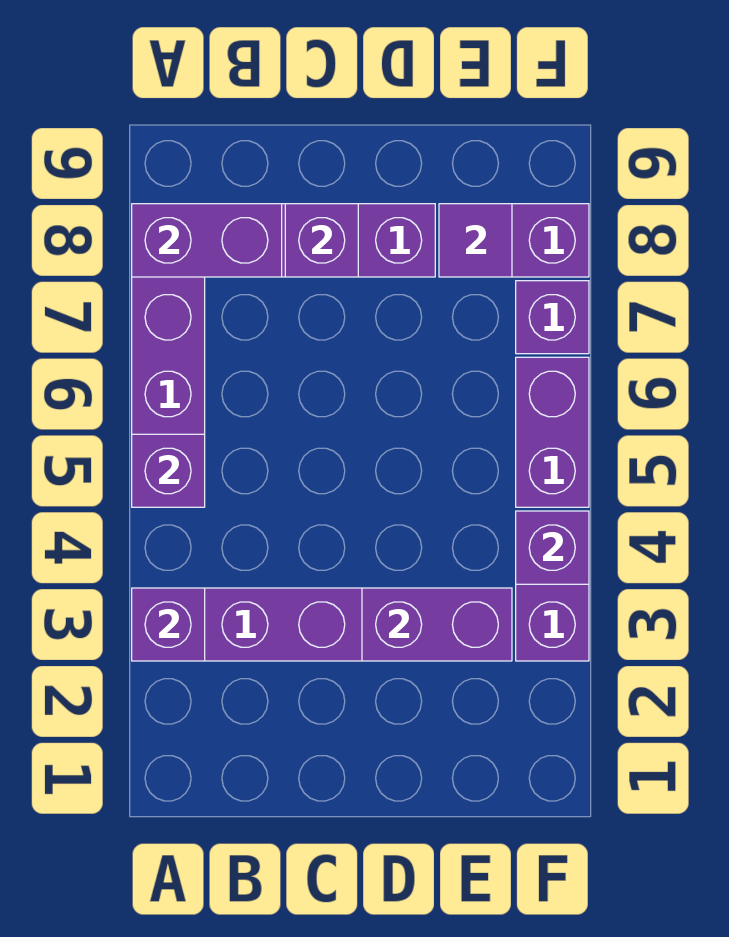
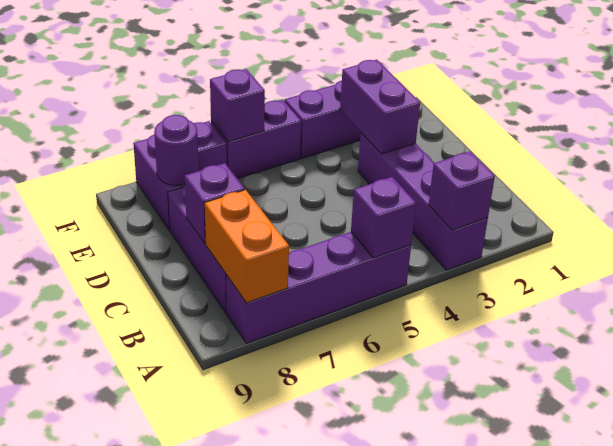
purple 1x2 brick [132,204,282,277] -> orange 1x2 brick [205,190,289,303]
purple 1x1 tile [439,204,512,277] -> purple 1x1 round brick [154,115,199,185]
purple 1x1 brick [516,511,589,584] -> purple 1x1 brick moved to [210,69,265,142]

